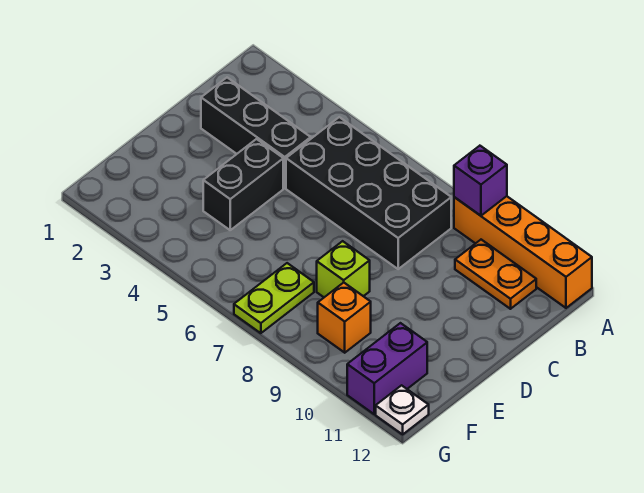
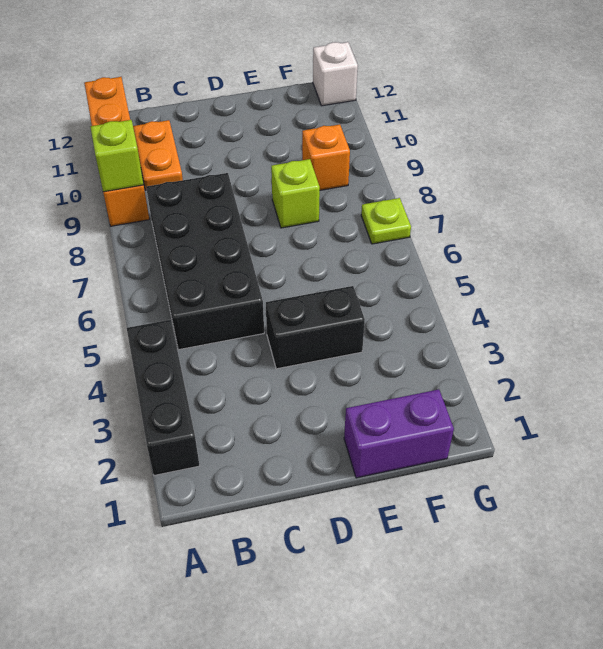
purple 1x1 brick [454,146,507,216] -> lime 1x1 brick [91,120,144,192]
black 1x3 brick [201,78,311,188] -> black 1x3 brick moved to [127,320,200,475]
lime 1x2 plate [234,263,314,333] -> lime 1x1 plate [361,198,411,244]
purple 1x2 brick [347,323,427,414] -> purple 1x2 brick moved to [344,389,454,478]
white 1x1 plate [376,385,429,434] -> white 1x1 brick [313,42,358,106]

